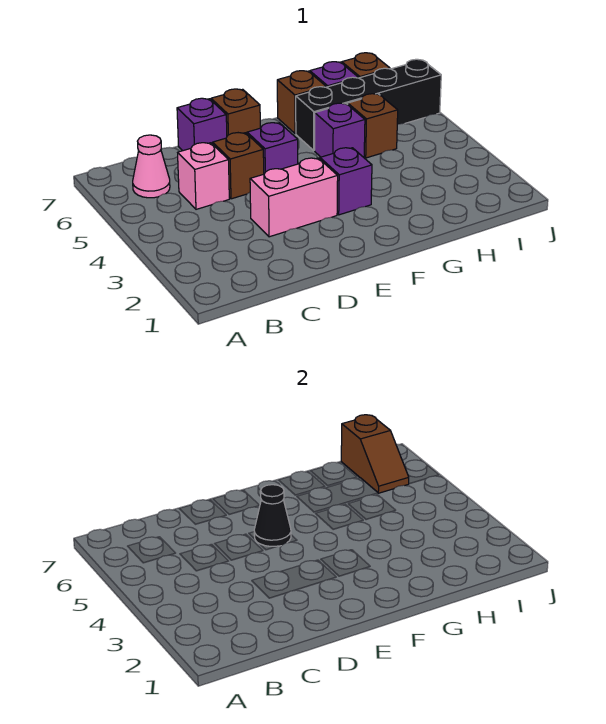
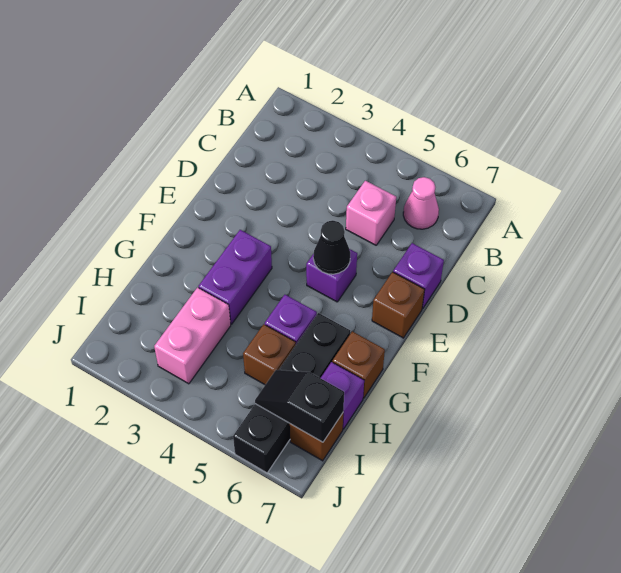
pink 1x2 brick [250,158,338,237] -> pink 1x2 brick moved to [154,288,231,384]
brown 1x1 brick [213,133,264,199] -> none
purple 1x1 brick [320,148,372,215] -> purple 1x2 brick [199,230,272,324]
brown 1x2 slope [341,415,409,493] -> black 1x2 slope [255,370,344,442]

